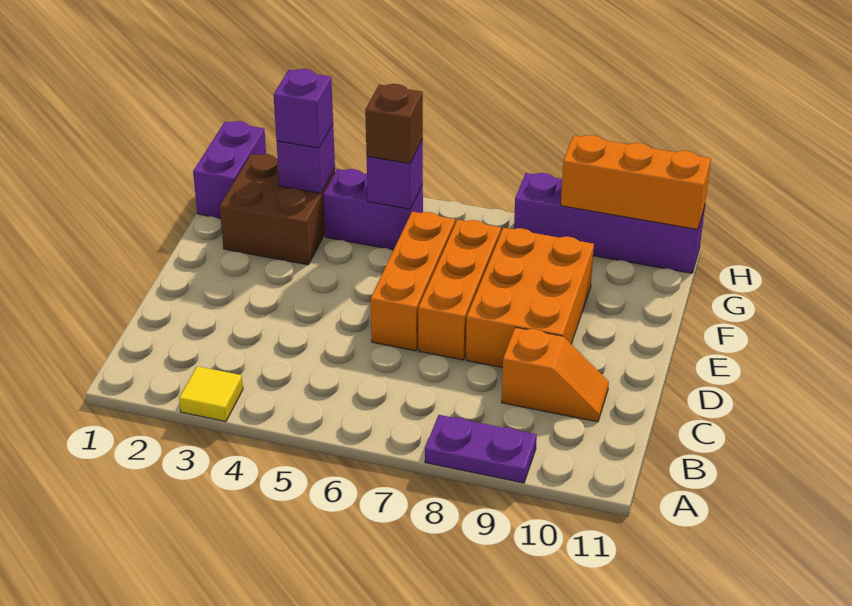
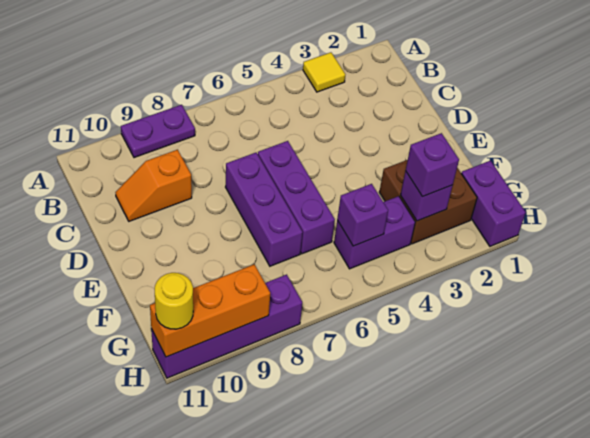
orange 1x3 brick [371,212,455,351] -> purple 1x3 brick [258,141,335,254]
orange 1x3 brick [418,220,501,360] -> purple 1x3 brick [226,153,303,266]
orange 2x3 brick [466,228,594,368] -> none
brown 1x1 brick [365,84,423,164] -> none
none -> yellow 1x1 round brick [155,273,193,329]

